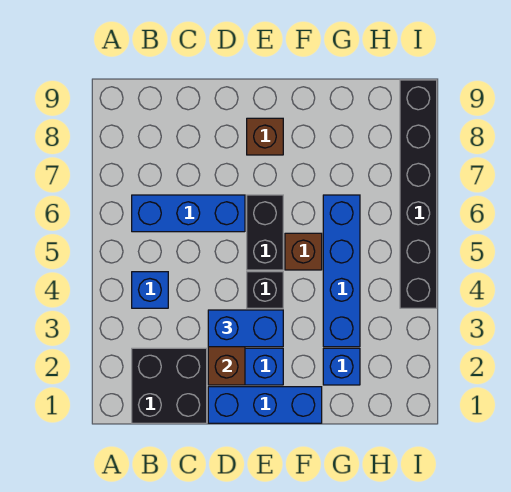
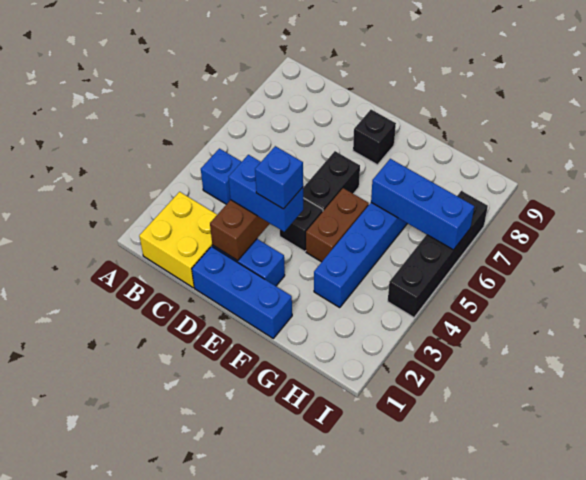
black 2x2 brick [132,348,207,423] -> yellow 2x2 brick [139,192,217,288]
blue 1x3 brick [132,195,245,232] -> blue 1x3 brick moved to [371,159,474,250]
brown 1x1 brick [247,118,283,155] -> black 1x1 brick [353,110,396,165]
brown 1x1 brick [285,233,322,270] -> brown 1x2 brick [306,188,369,262]
blue 1x1 brick [323,348,360,385] -> blue 1x1 brick moved to [255,146,303,209]
black 1x6 brick [400,80,437,308] -> black 1x4 brick [388,191,488,317]

